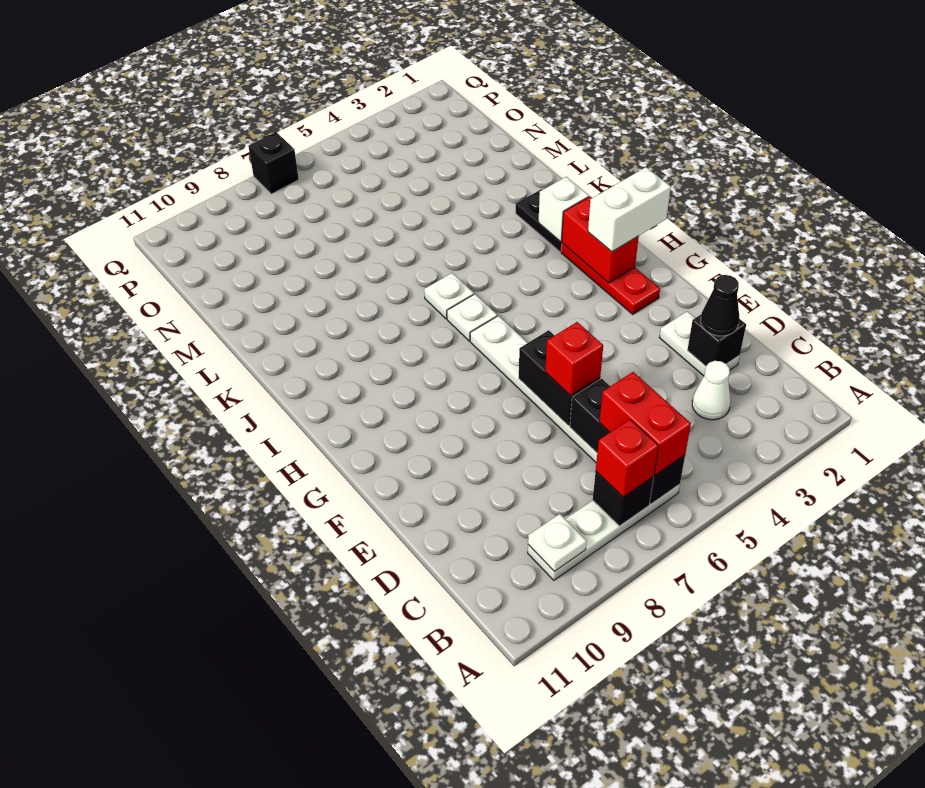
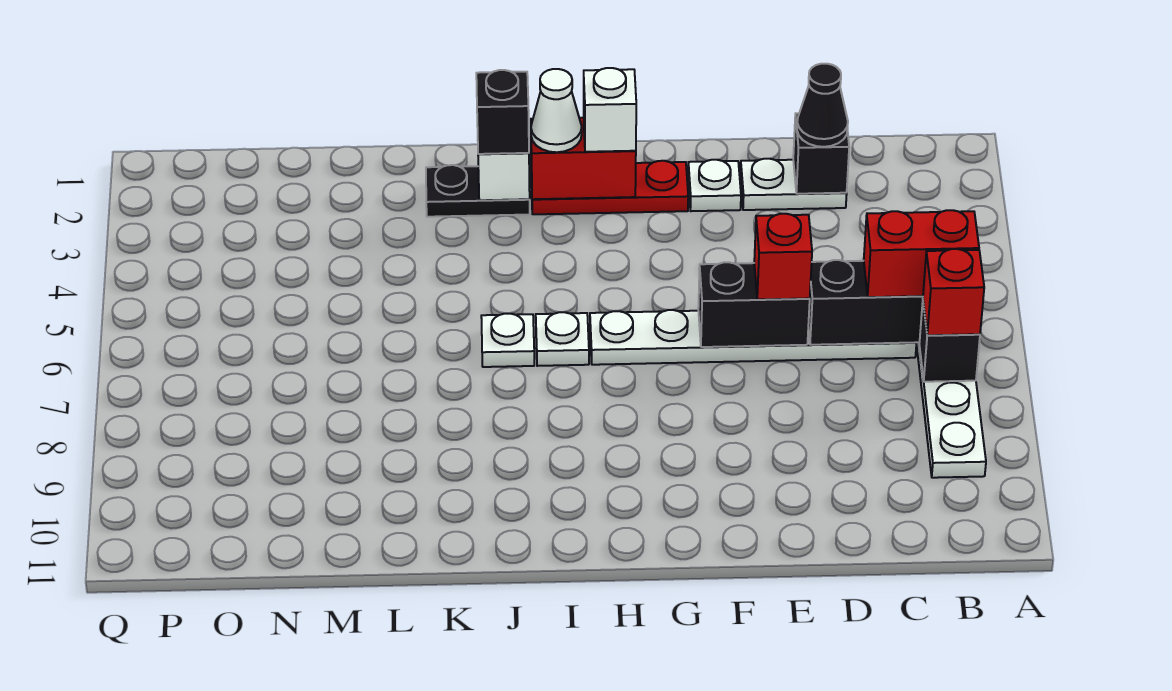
white 1x1 plate [528,514,587,572] -> white 1x1 plate moved to [688,160,741,211]
white 1x1 cone [692,361,731,420] -> white 1x1 cone moved to [531,69,582,152]
white 1x2 brick [588,167,671,252] -> white 1x1 brick [584,68,636,152]
black 1x1 brick [248,132,299,194] -> black 1x1 brick moved to [476,70,529,154]

